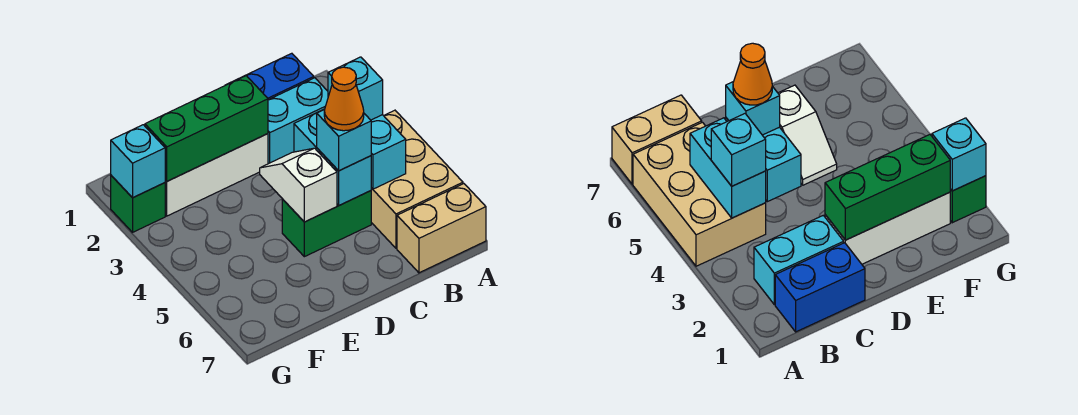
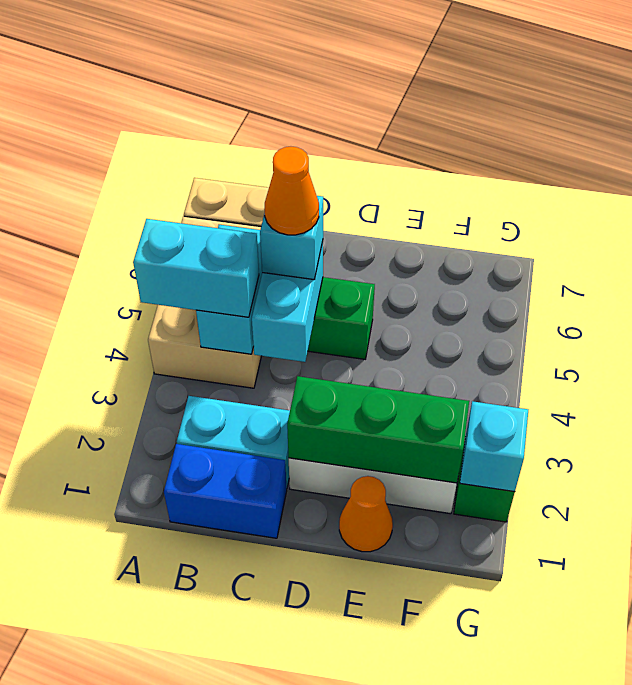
cyan 1x1 brick [328,57,383,120] -> cyan 1x2 brick [133,219,259,317]
white 1x2 slope [260,148,337,222] -> none
none -> orange 1x1 cone [339,476,393,552]

